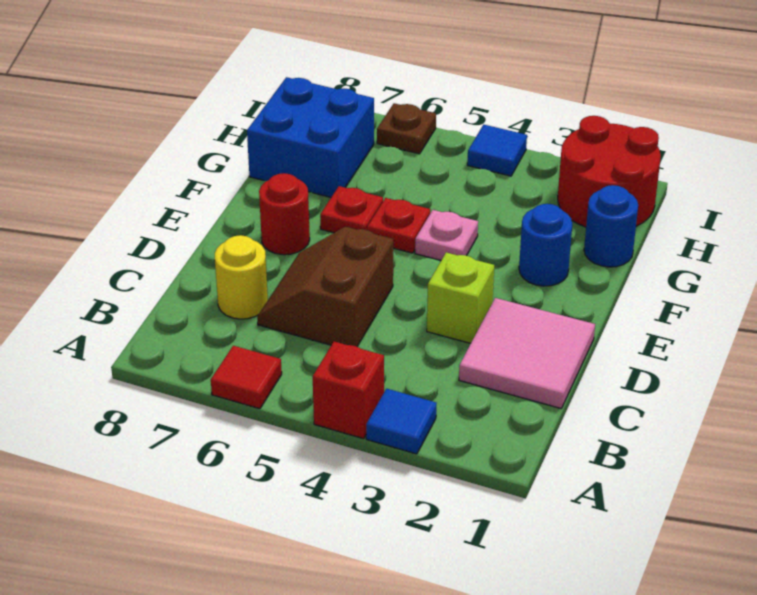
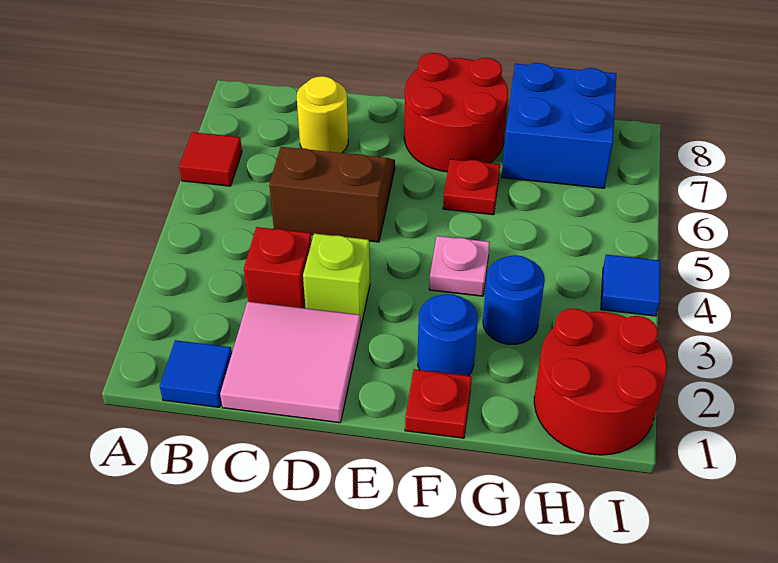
blue 1x1 tile [366,389,436,454] -> blue 1x1 tile moved to [160,340,232,407]
red 1x1 brick [313,342,384,439] -> red 1x1 brick moved to [244,227,312,308]
red 1x1 round brick [259,173,310,255] -> red 2x2 round brick [404,53,508,172]
red 1x1 plate [367,198,430,253] -> red 1x1 plate moved to [405,369,472,438]
blue 1x1 round brick [584,185,638,267] -> blue 1x1 round brick moved to [483,255,545,344]
brown 1x1 plate [377,103,436,154] -> none

